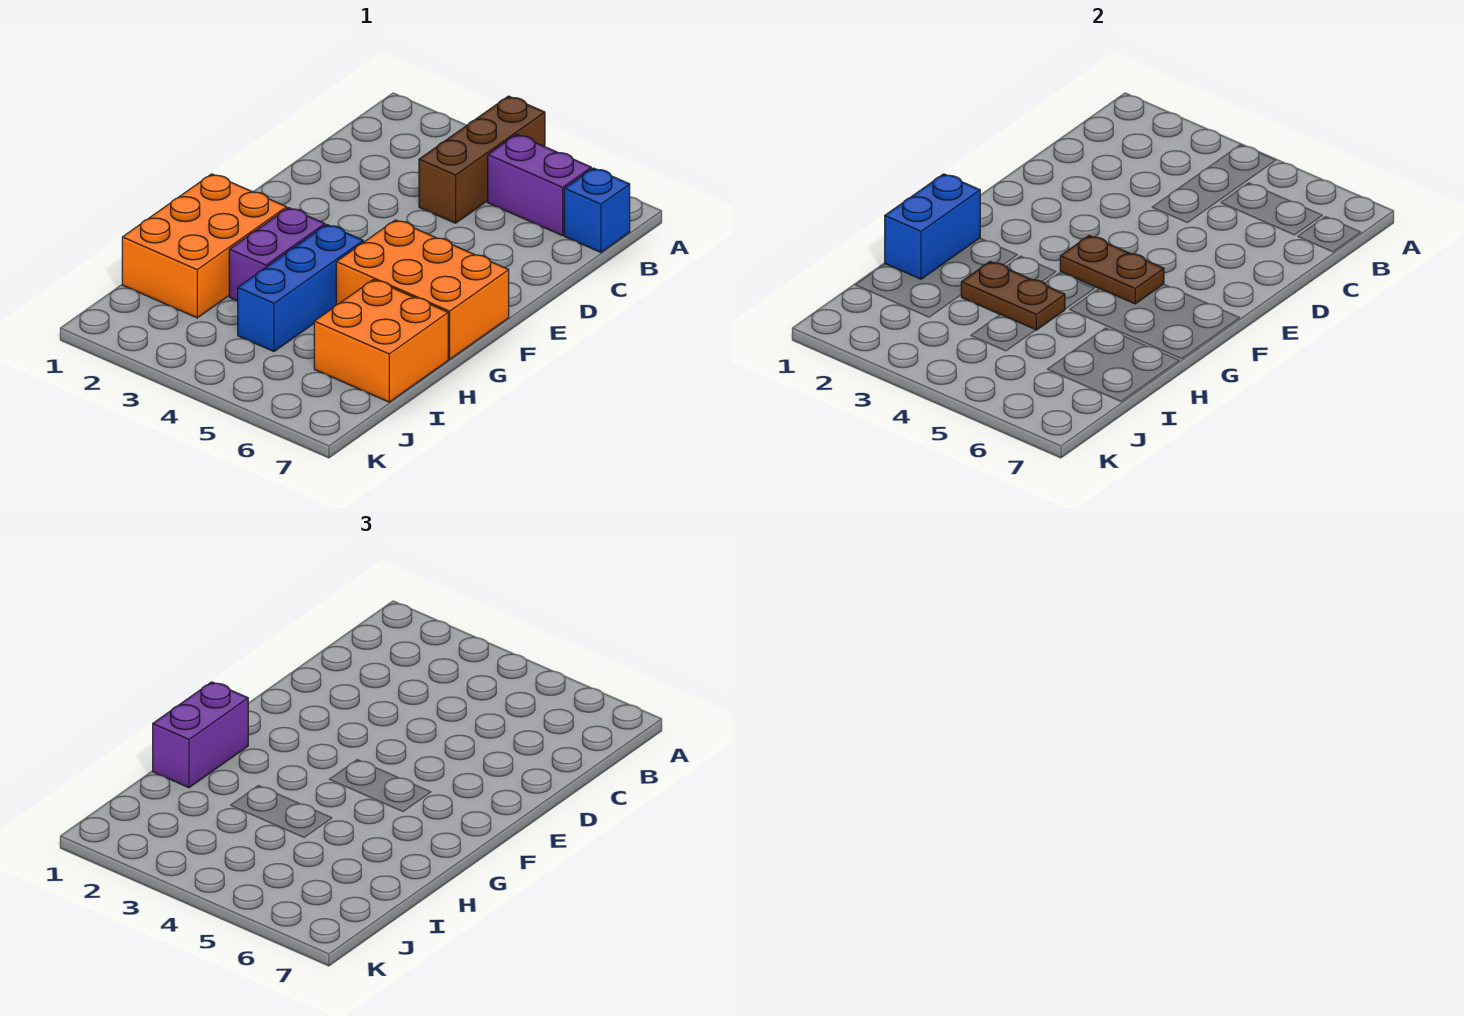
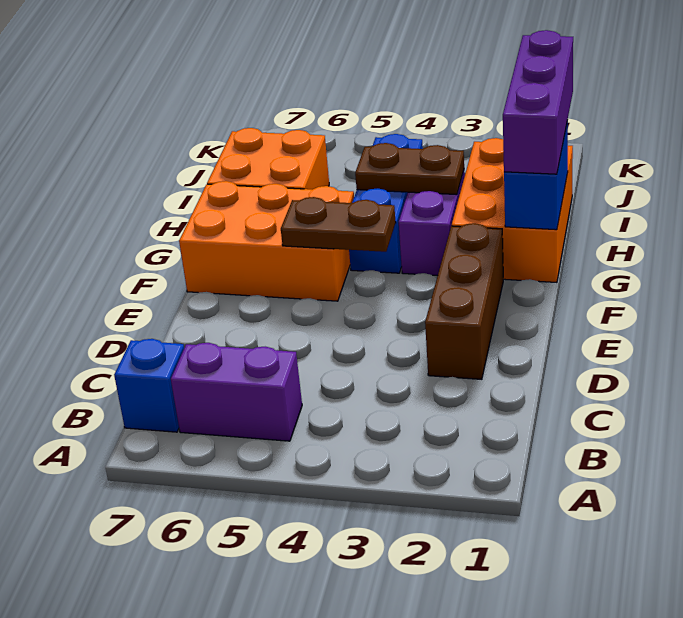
brown 1x3 brick [419,96,545,223] -> brown 1x3 brick moved to [425,223,503,379]
purple 1x2 brick [153,682,248,788] -> purple 1x3 brick [503,30,573,174]

